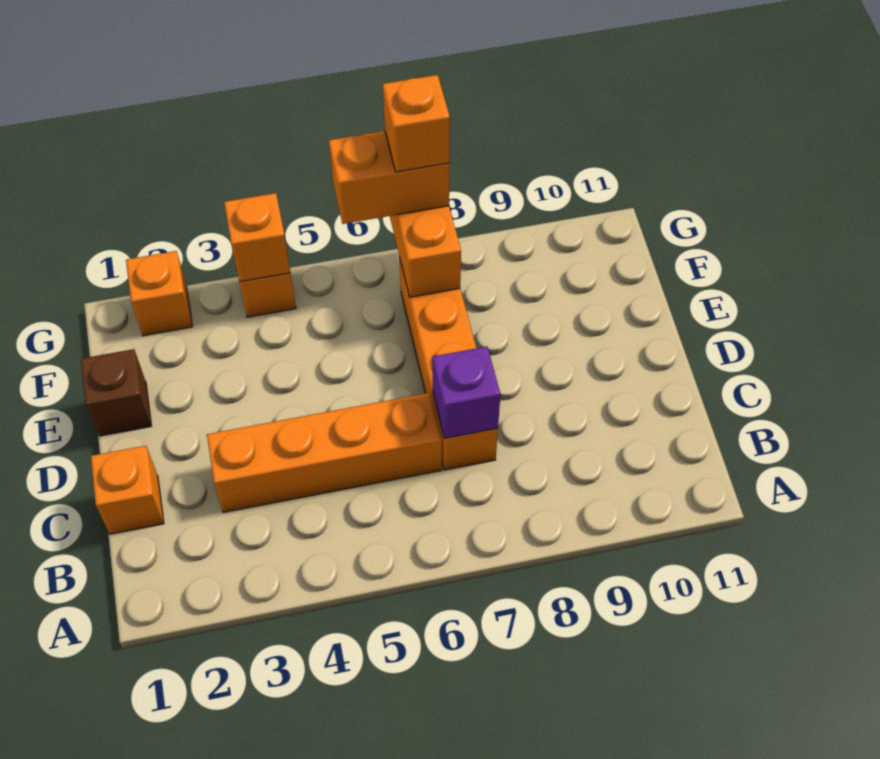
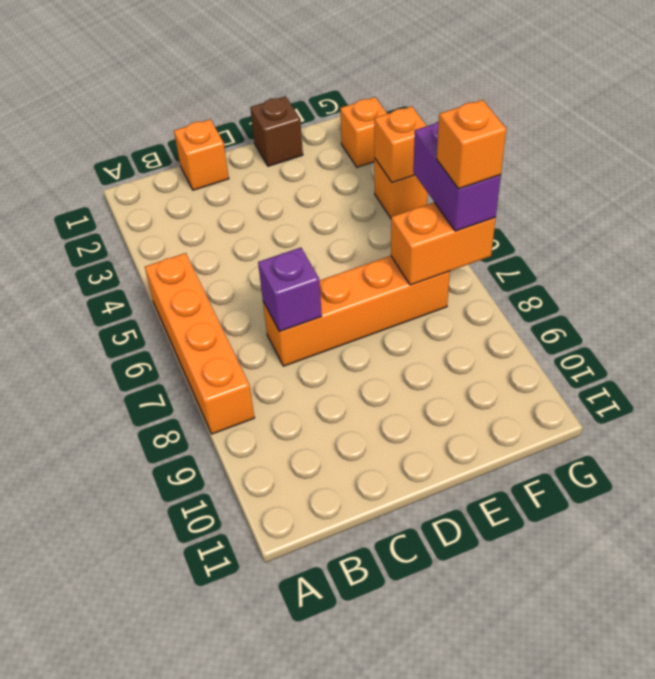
orange 1x4 brick [207,393,442,512] -> orange 1x4 brick moved to [145,253,254,434]
orange 1x2 brick [329,131,449,224] -> purple 1x2 brick [413,121,501,231]

